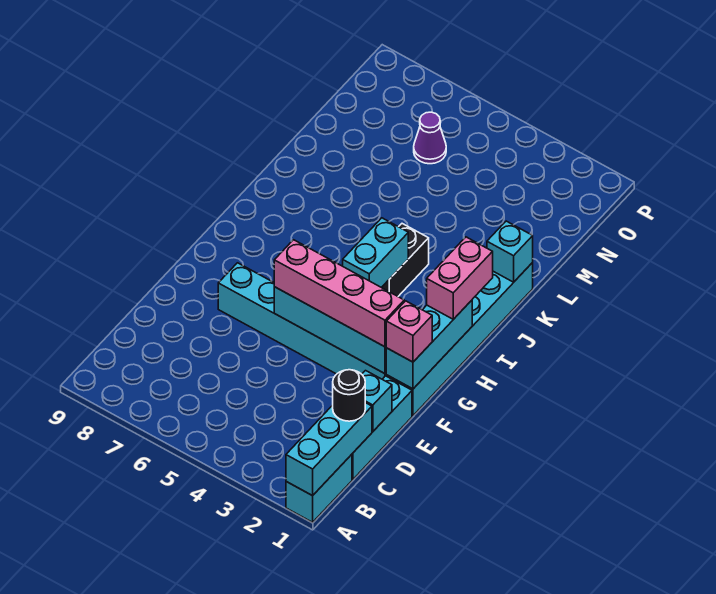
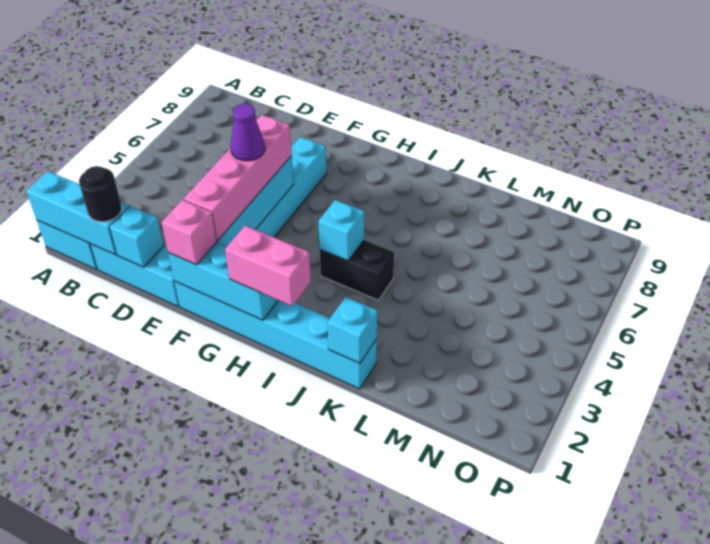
cyan 1x2 brick [343,218,408,287] -> cyan 1x1 brick [318,200,364,261]
purple 1x1 cone [414,112,446,164] -> purple 1x1 cone moved to [231,104,265,161]

